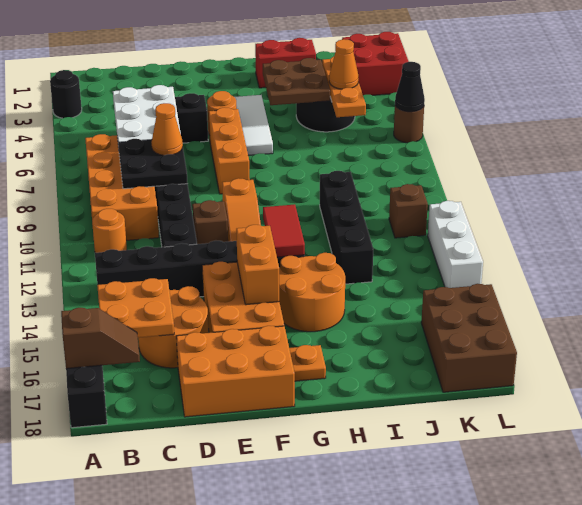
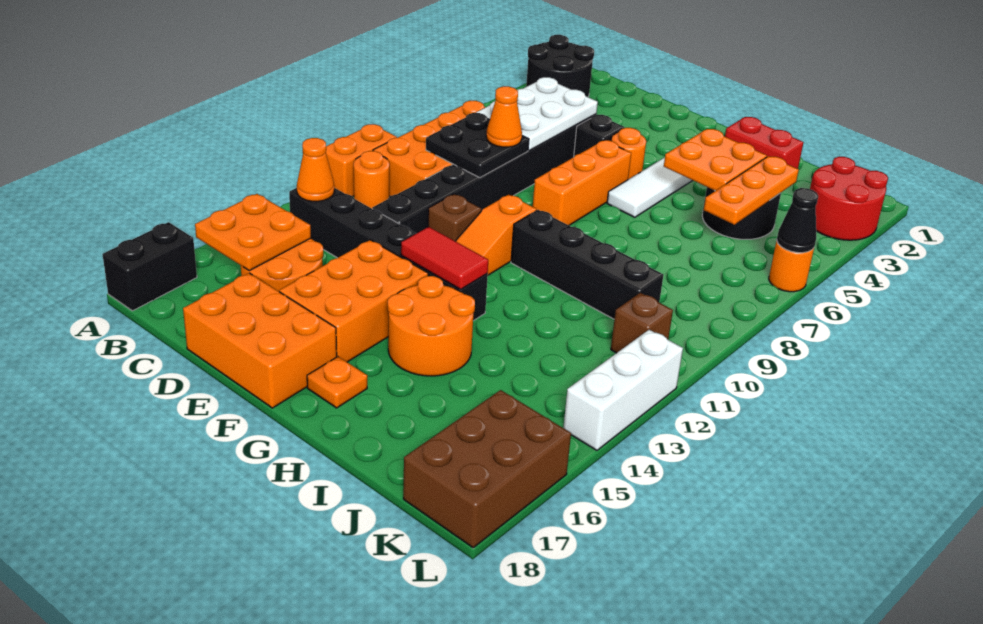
black 1x1 round brick [50,70,82,118] -> black 2x2 round brick [526,35,594,97]
brown 1x2 slope [61,308,140,369] -> none
orange 1x2 brick [236,225,279,305] -> orange 1x2 brick moved to [326,124,397,197]
red 1x2 tile [263,205,305,257] -> red 1x2 tile turned to [401,227,488,290]
brown 2x2 plate [263,58,330,105] -> orange 2x2 plate [664,129,767,191]
black 1x4 brick [320,171,373,284] -> black 1x4 brick turned to [511,210,663,319]
orange 1x1 cone [329,39,358,89] -> orange 1x1 cone moved to [297,138,334,201]
red 2x2 brick [342,32,409,95] -> red 2x2 round brick [810,157,888,240]
brown 1x1 round brick [394,105,424,143] -> orange 1x1 round brick [769,241,814,292]

